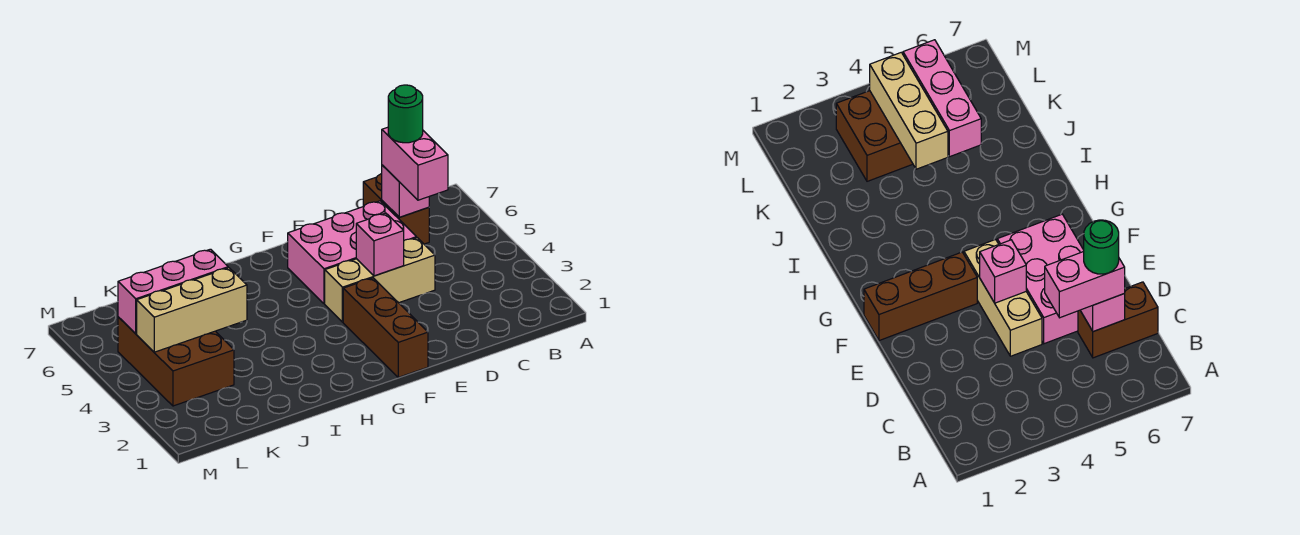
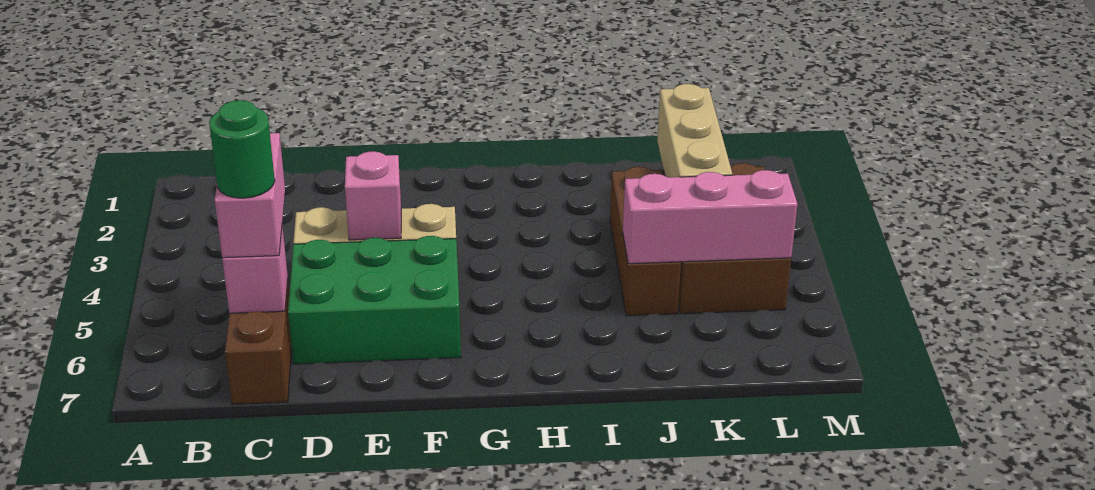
pink 2x3 brick [288,201,417,304] -> green 2x3 brick [288,236,461,364]
brown 1x3 brick [343,278,428,377] -> brown 1x3 brick moved to [610,167,681,316]
tan 1x3 brick [137,268,247,352] -> tan 1x3 brick turned to [657,84,732,177]

